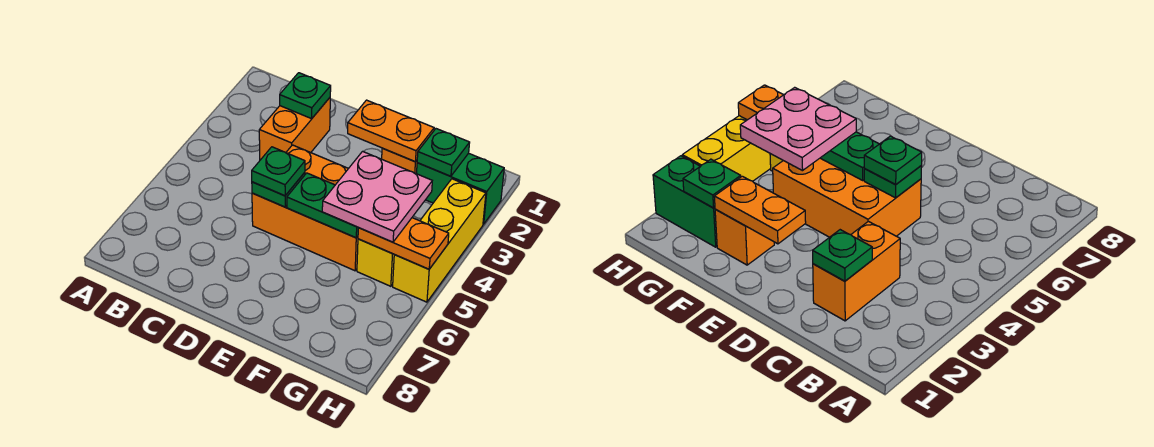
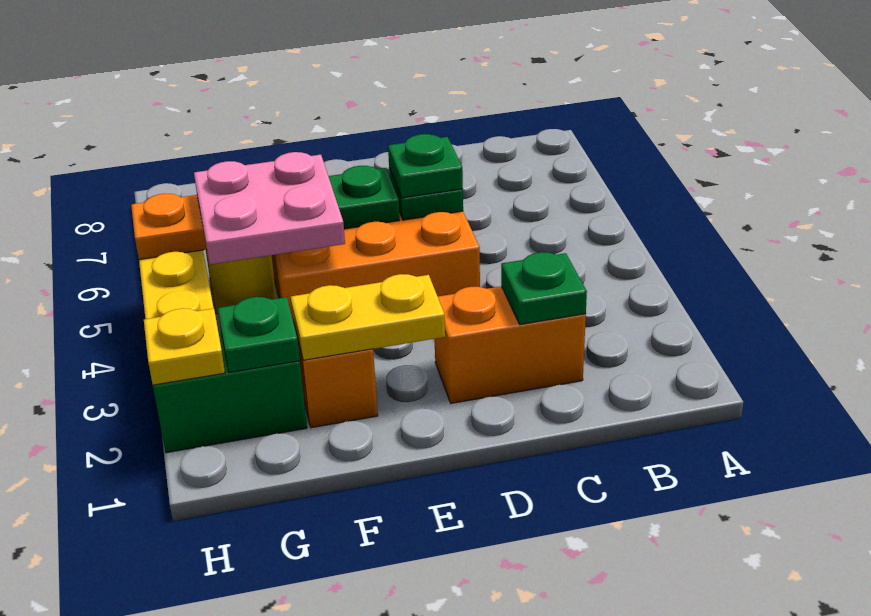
orange 1x2 brick [259,98,330,160] -> orange 1x2 brick turned to [434,286,586,403]
orange 1x2 plate [348,100,434,161] -> yellow 1x2 plate [291,274,445,360]
none -> yellow 1x1 plate [144,308,225,385]

